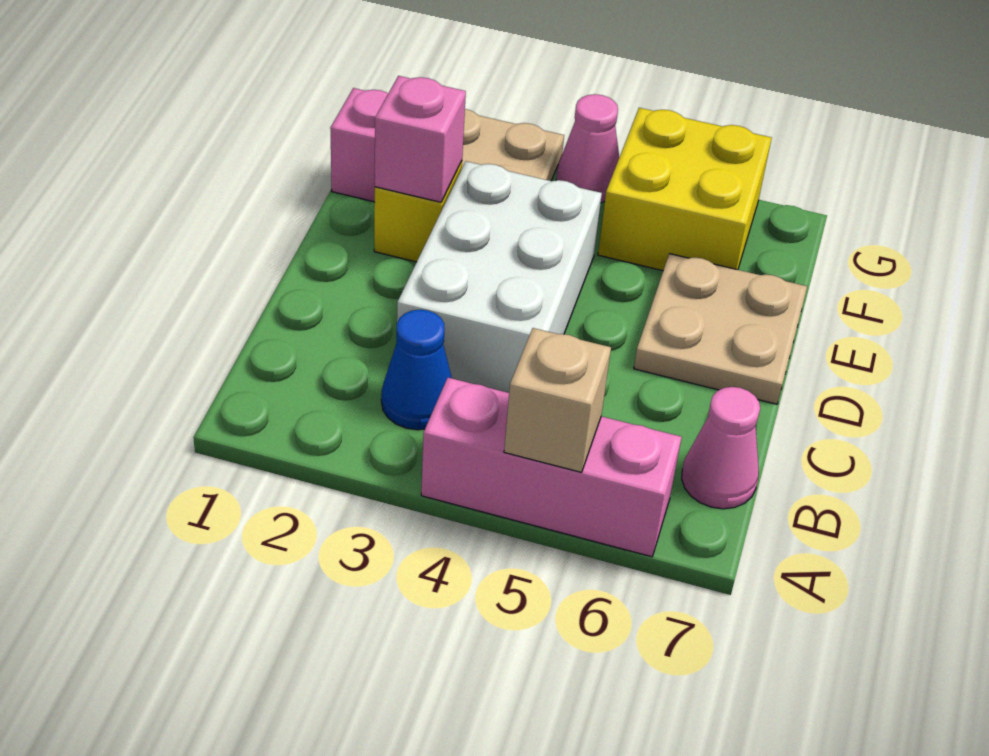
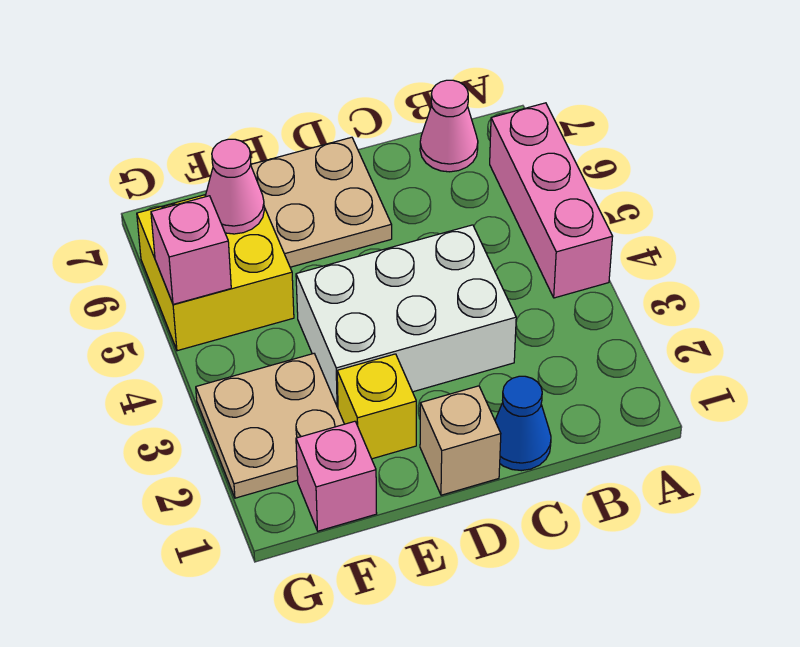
tan 1x1 brick [504,328,611,472] -> tan 1x1 brick moved to [420,386,501,495]
blue 1x1 cone [381,310,452,430] -> blue 1x1 cone moved to [495,376,551,471]
pink 1x1 brick [375,76,466,202] -> pink 1x1 brick moved to [151,196,231,304]
pink 1x1 cone [556,94,619,203] -> pink 1x1 cone moved to [205,139,264,234]

